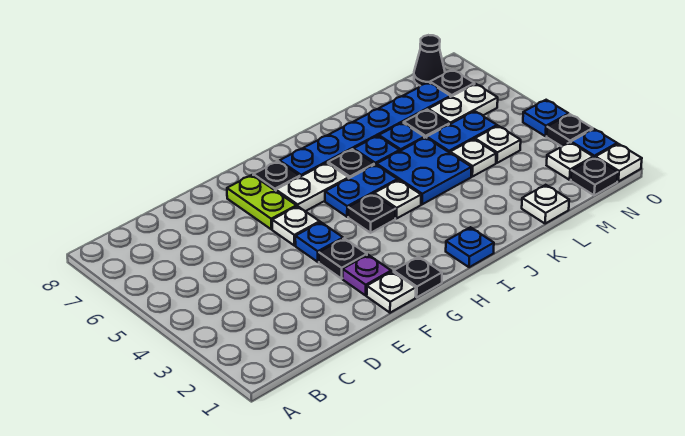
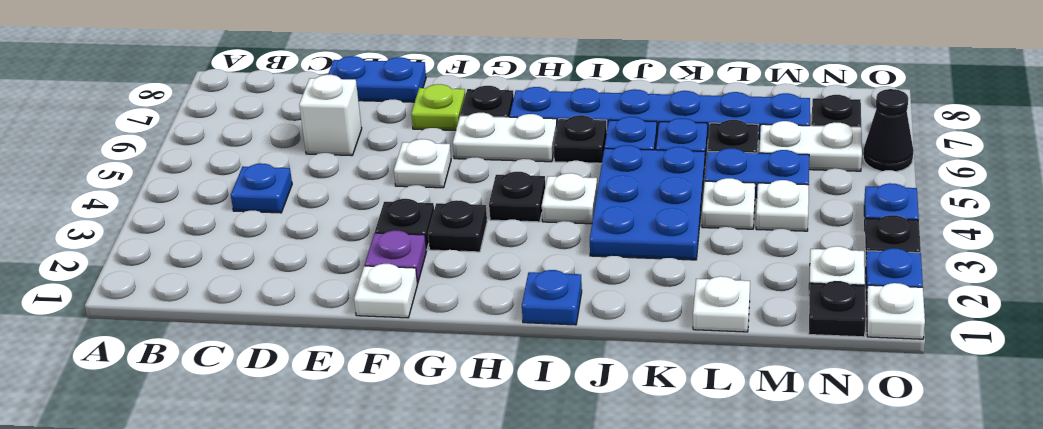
none -> white 1x1 brick [299,75,362,156]
blue 1x1 plate [295,222,343,262] -> blue 1x1 plate moved to [231,163,292,213]
lime 1x2 plate [227,175,296,229] -> lime 1x1 plate [411,84,465,130]
black 1x1 plate [394,257,442,297] -> black 1x1 plate moved to [428,200,487,252]
blue 1x2 plate [325,164,398,217] -> blue 1x2 plate moved to [328,56,426,102]
blue 2x2 plate [377,137,471,204] -> blue 2x3 plate [590,145,705,260]
black 1x1 cone [414,35,445,86] -> black 1x1 cone moved to [863,89,914,172]

